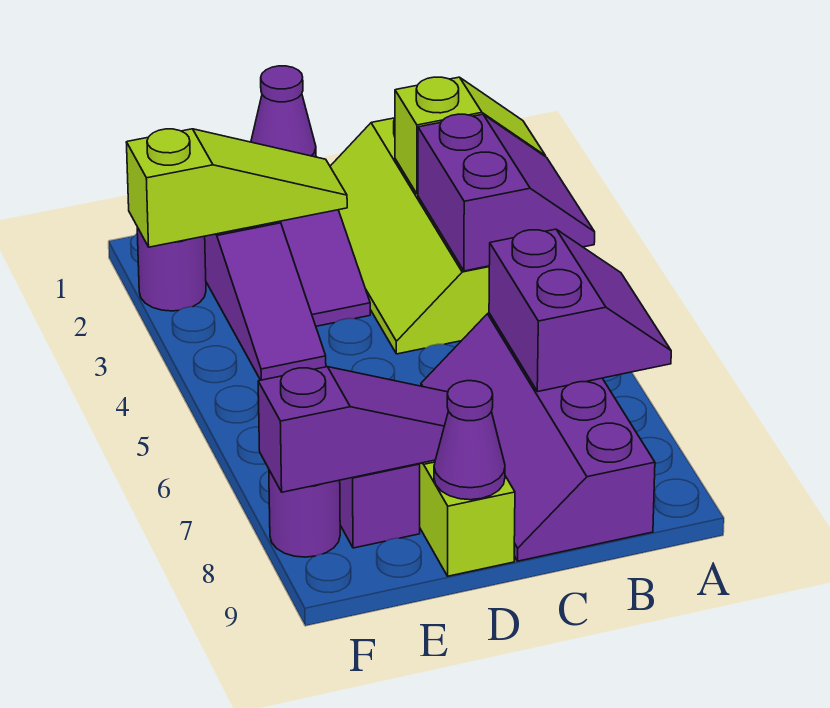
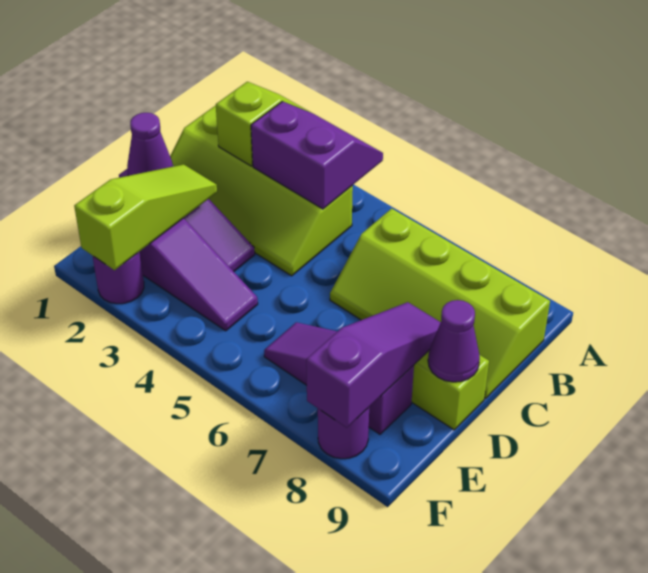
purple 2x2 slope [489,229,671,392] -> none
purple 2x4 slope [421,313,655,561] -> lime 2x4 slope [330,208,550,398]

